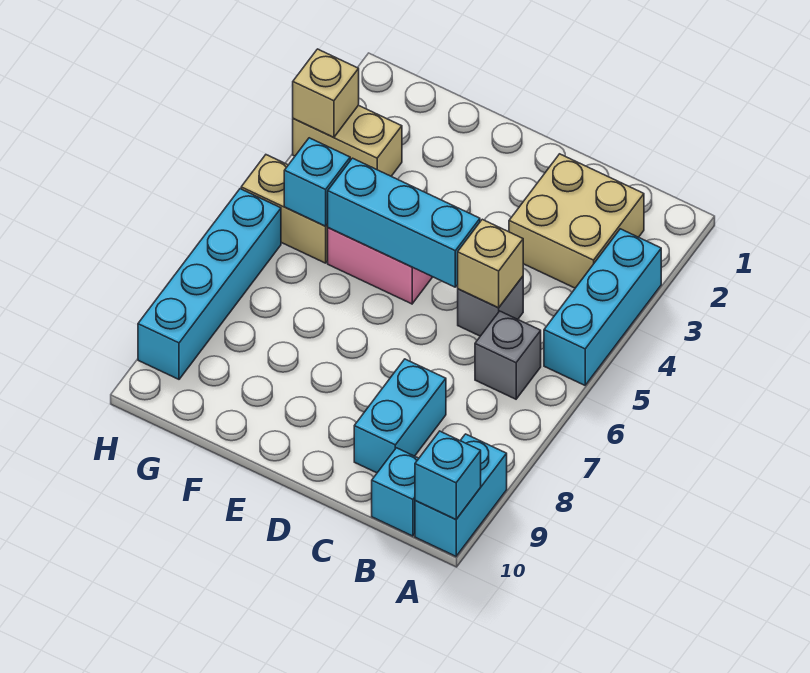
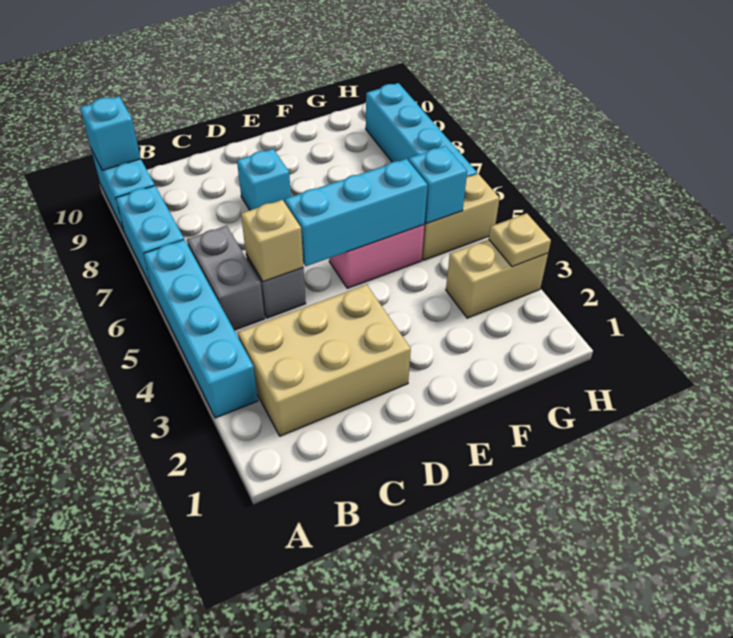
cyan 1x3 brick [544,229,661,385] -> cyan 1x4 brick [144,240,258,418]
tan 2x2 brick [509,154,644,288] -> tan 2x3 brick [238,285,411,436]
grey 1x1 brick [475,311,541,399] -> grey 1x2 brick [187,226,265,330]
cyan 1x1 brick [372,448,419,536] -> cyan 1x1 brick moved to [237,149,291,210]
cyan 1x2 brick [354,359,446,473] -> cyan 1x2 brick moved to [116,186,184,288]
tan 1x1 brick [293,49,359,137] -> tan 1x1 plate [489,213,551,267]

